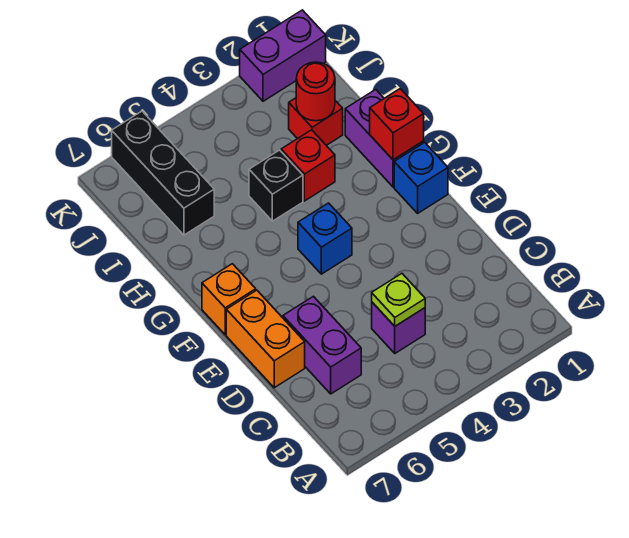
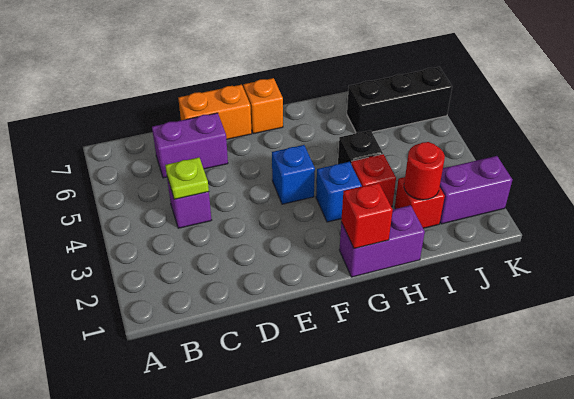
blue 1x1 brick [394,142,448,213] -> blue 1x1 brick moved to [316,162,362,222]
purple 1x2 brick [240,10,326,101] -> purple 1x2 brick turned to [440,156,512,224]

